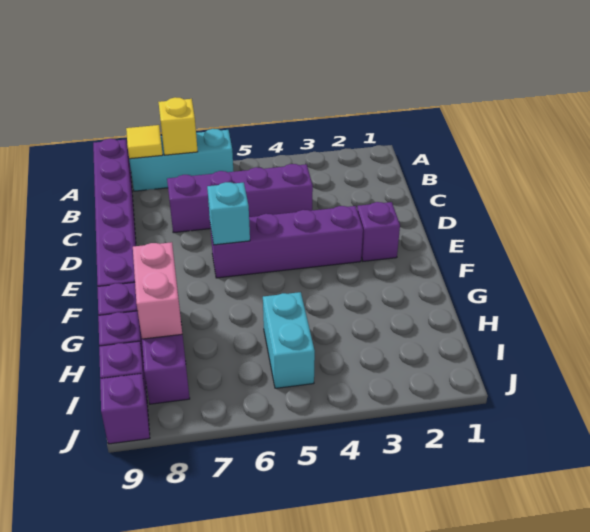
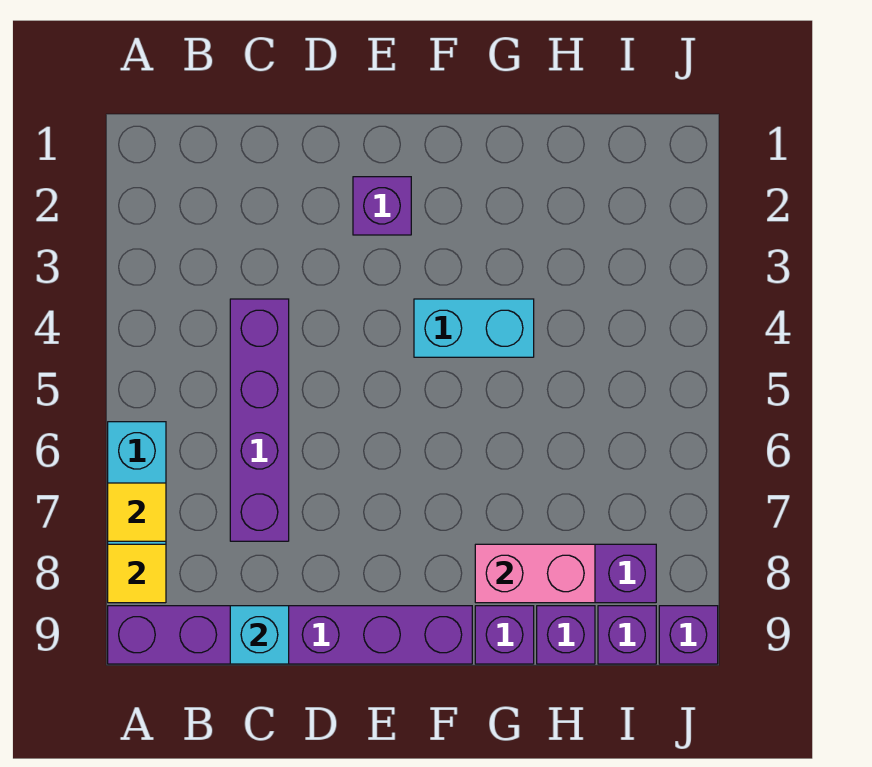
yellow 1x1 brick [158,97,198,155] -> yellow 1x1 tile [108,483,166,541]
purple 1x4 brick [210,206,363,278] -> none
cyan 1x1 brick [207,182,250,245] -> cyan 1x1 brick moved to [230,606,289,664]
cyan 1x2 brick [263,292,315,388] -> cyan 1x2 brick moved to [414,299,534,357]

